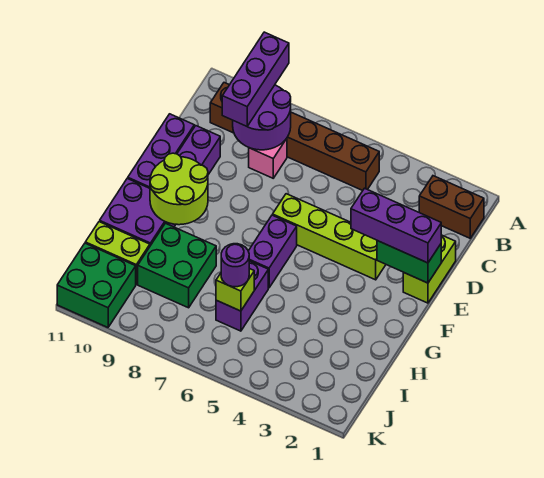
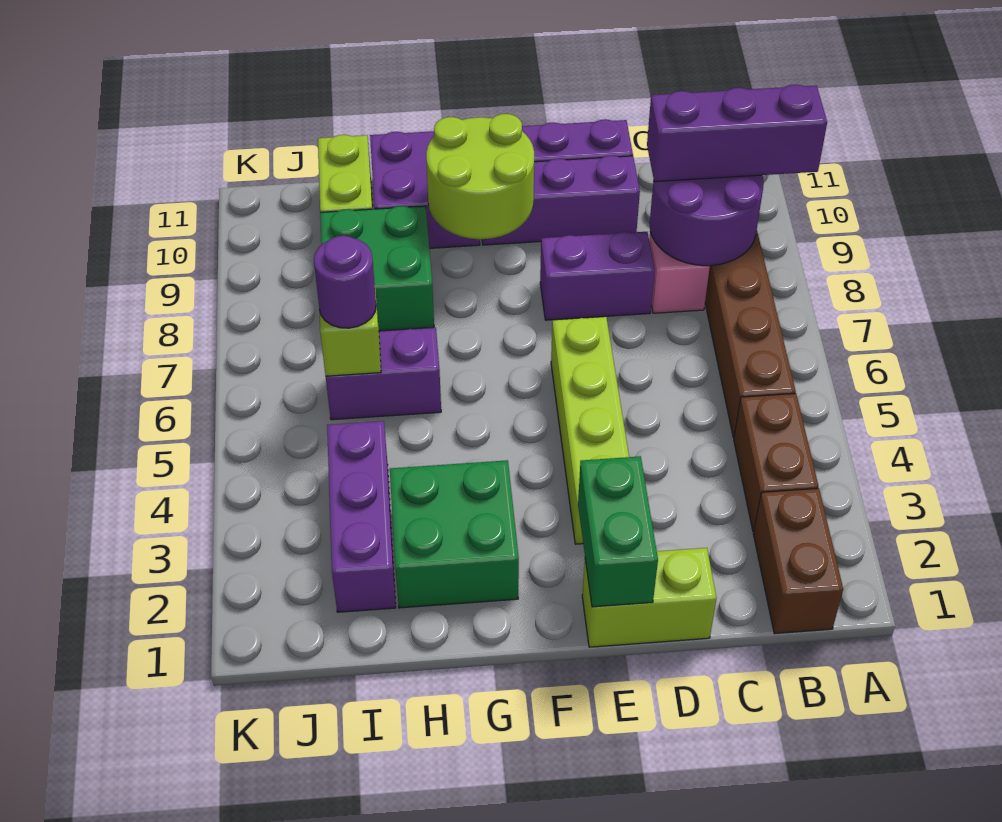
none -> brown 1x2 brick [734,393,818,532]
purple 1x3 brick [351,188,441,263] -> purple 1x3 brick moved to [327,421,396,612]
purple 1x2 brick [248,215,297,288] -> purple 1x2 brick moved to [540,232,655,320]
green 2x2 brick [57,243,136,327] -> green 2x2 brick moved to [390,460,519,608]

